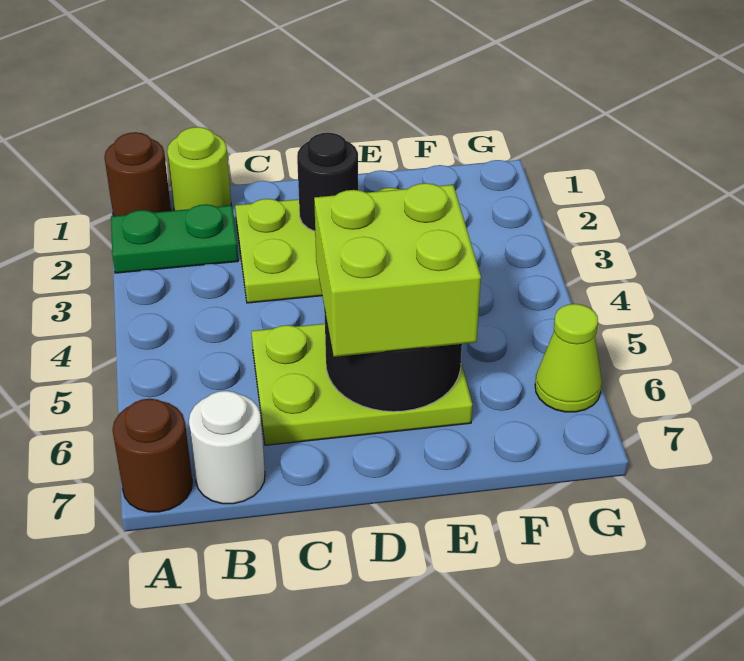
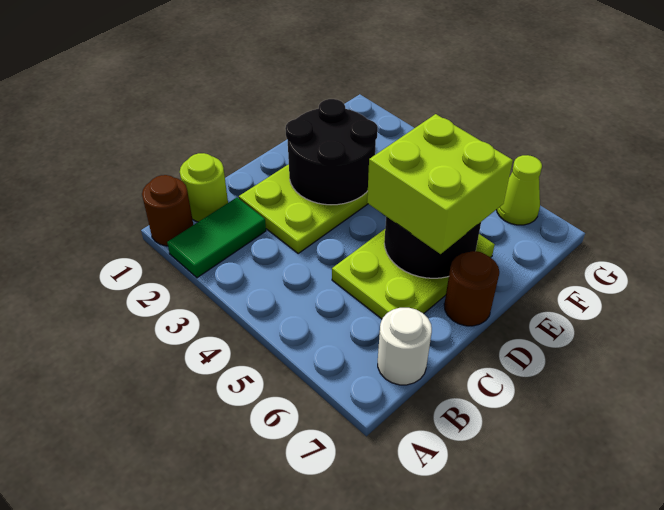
green 1x2 plate [111,204,238,273] -> green 1x2 tile [167,198,266,278]
brown 1x1 round brick [113,399,192,512] -> brown 1x1 round brick moved to [444,251,499,326]
black 1x1 round brick [297,133,358,231] -> black 2x2 round brick [285,99,378,205]

